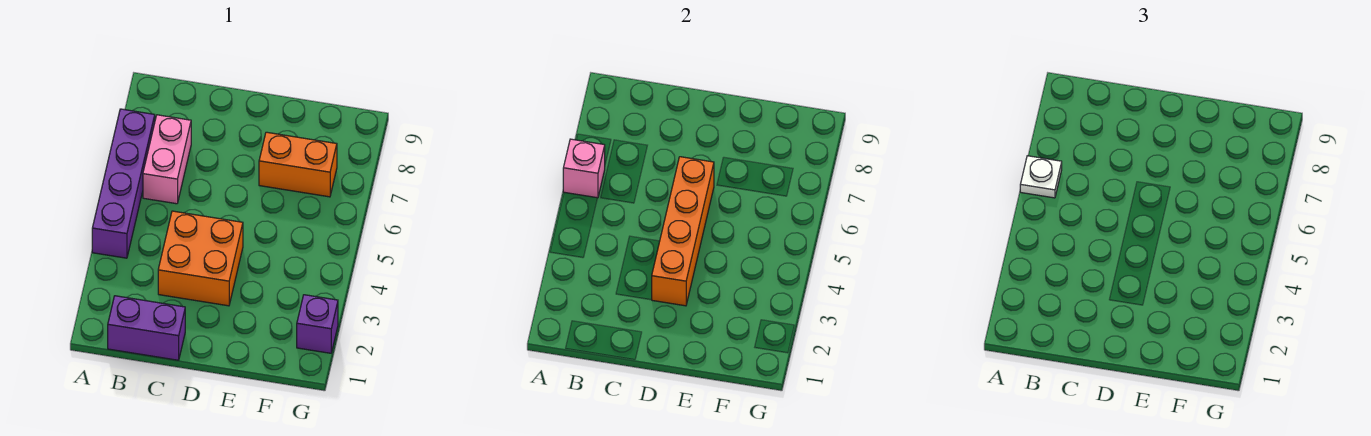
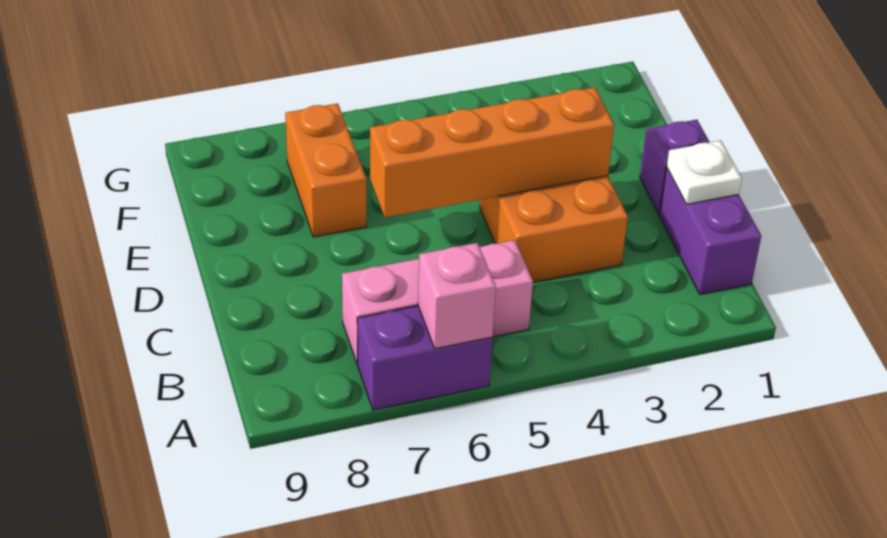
purple 1x4 brick [92,109,155,258] -> purple 1x2 brick [357,306,492,410]
white 1x1 plate [1020,156,1062,198] -> white 1x1 plate moved to [667,141,742,204]
pink 1x2 brick [143,115,191,204] -> pink 1x3 brick [342,240,533,364]
purple 1x1 brick [297,295,338,353] -> purple 1x1 brick moved to [640,120,710,214]

